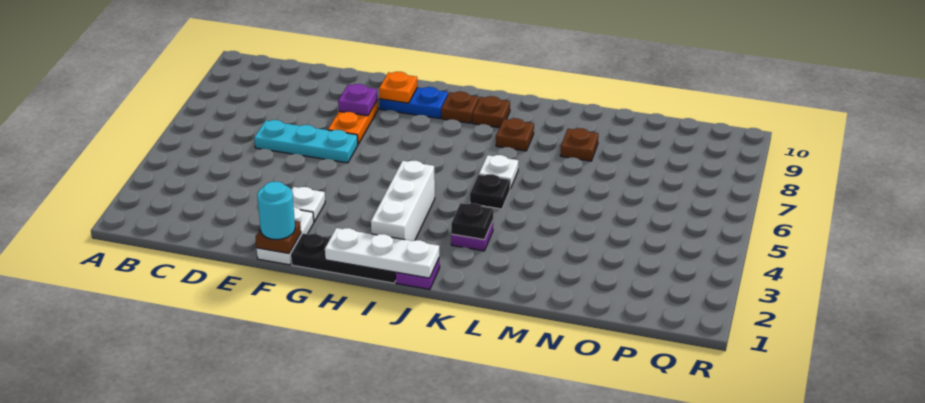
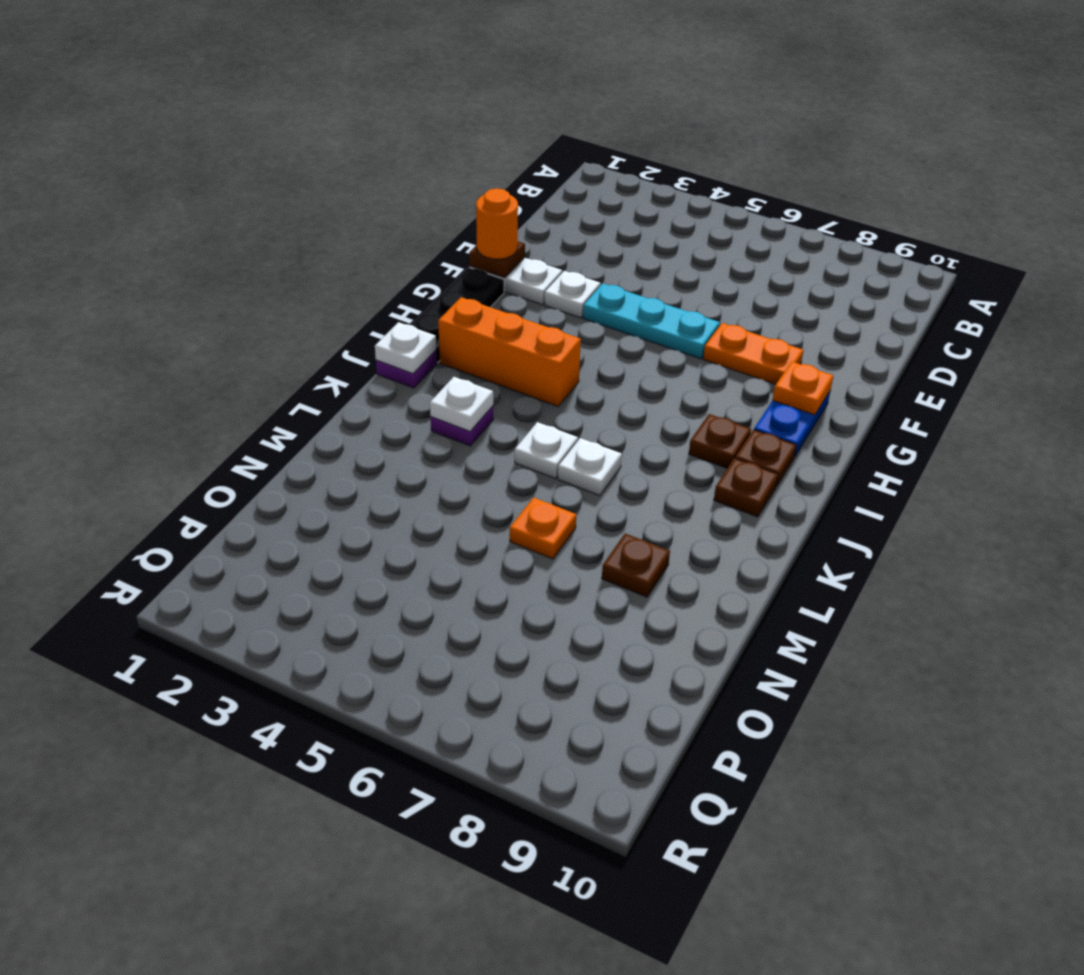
cyan 1x3 plate [254,120,358,163] -> cyan 1x3 plate turned to [583,283,720,359]
cyan 1x1 round brick [257,182,295,240] -> orange 1x1 round brick [476,189,518,259]
purple 1x1 plate [338,84,378,116] -> none
white 1x3 plate [325,228,439,278] -> white 1x1 plate [375,322,436,374]
white 1x3 brick [371,161,435,241] -> orange 1x3 brick [438,297,581,406]
black 1x1 plate [451,203,493,240] -> white 1x1 plate [430,377,493,431]
black 1x1 plate [470,174,510,209] -> white 1x1 plate [515,422,578,479]
brown 1x1 plate [496,118,534,151] -> brown 1x1 plate moved to [689,414,751,468]
none -> orange 1x1 plate [510,498,576,559]

